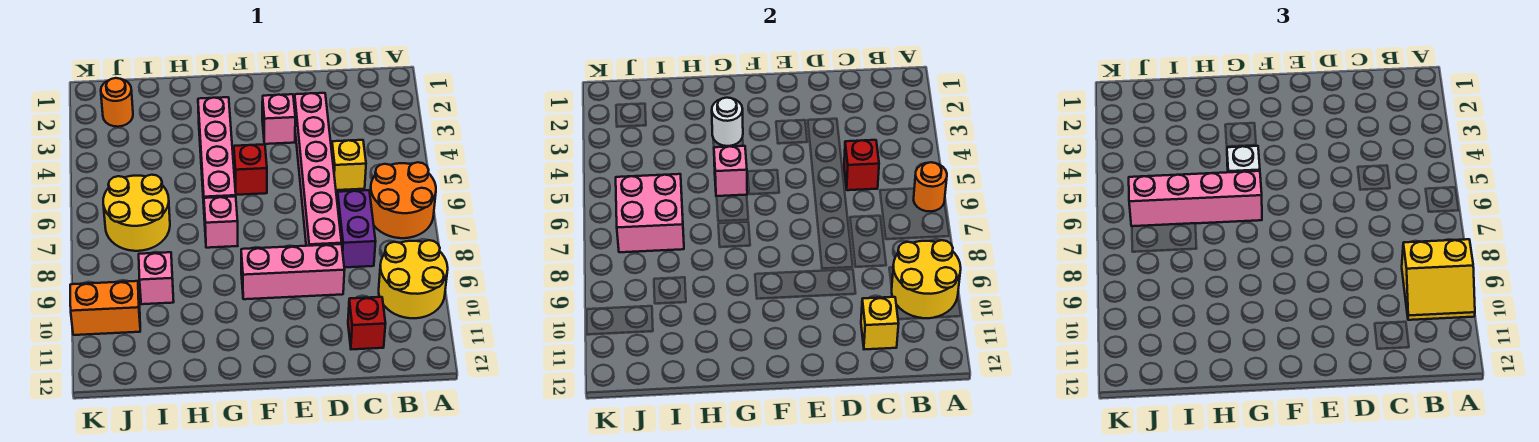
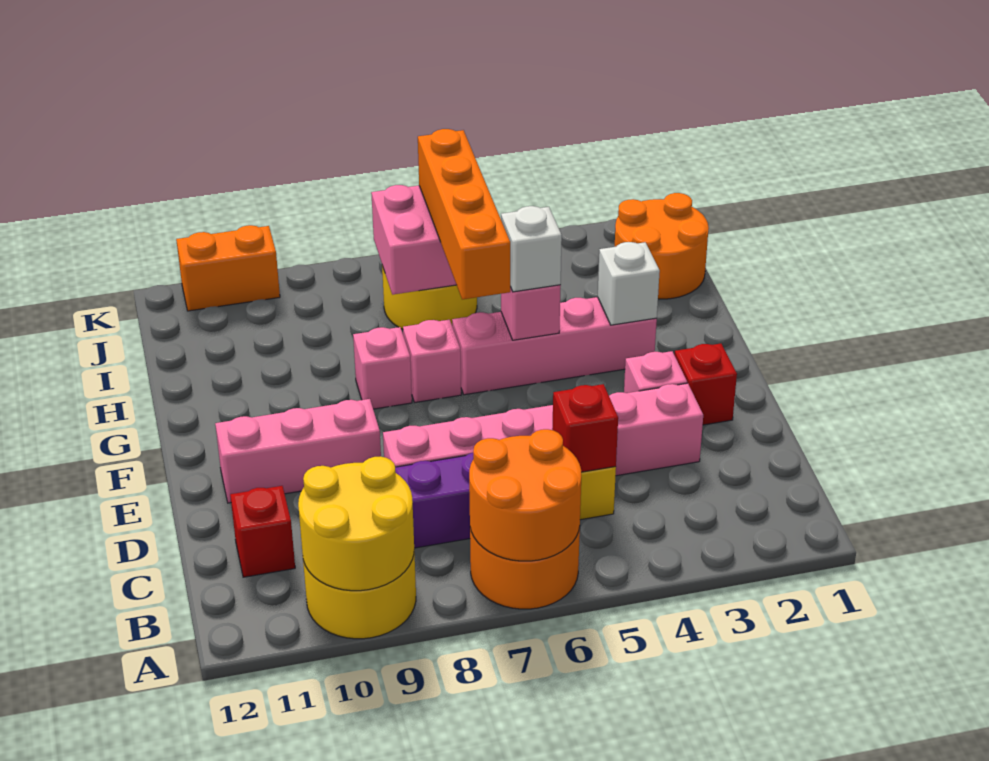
orange 1x1 round brick [914,162,947,212] -> orange 2x2 round brick [469,429,581,561]
yellow 2x2 slope [1402,239,1475,320] -> none
yellow 1x1 brick [861,297,899,349] -> none
pink 1x3 brick [241,244,345,299] -> pink 1x3 brick turned to [215,399,381,503]
red 1x1 brick [234,144,267,195] -> red 1x1 brick moved to [675,344,737,425]
white 1x1 round brick [712,98,743,146] -> white 1x1 brick [598,242,660,325]
pink 1x4 brick [1129,171,1262,226] -> orange 1x4 brick [418,129,510,299]
pink 1x1 brick [139,252,174,304] -> pink 1x1 brick moved to [353,327,412,409]
orange 1x1 round brick [101,78,133,127] -> orange 2x2 round brick [615,193,709,299]
orange 1x2 brick [70,281,140,335] -> orange 1x2 brick turned to [176,225,280,311]

